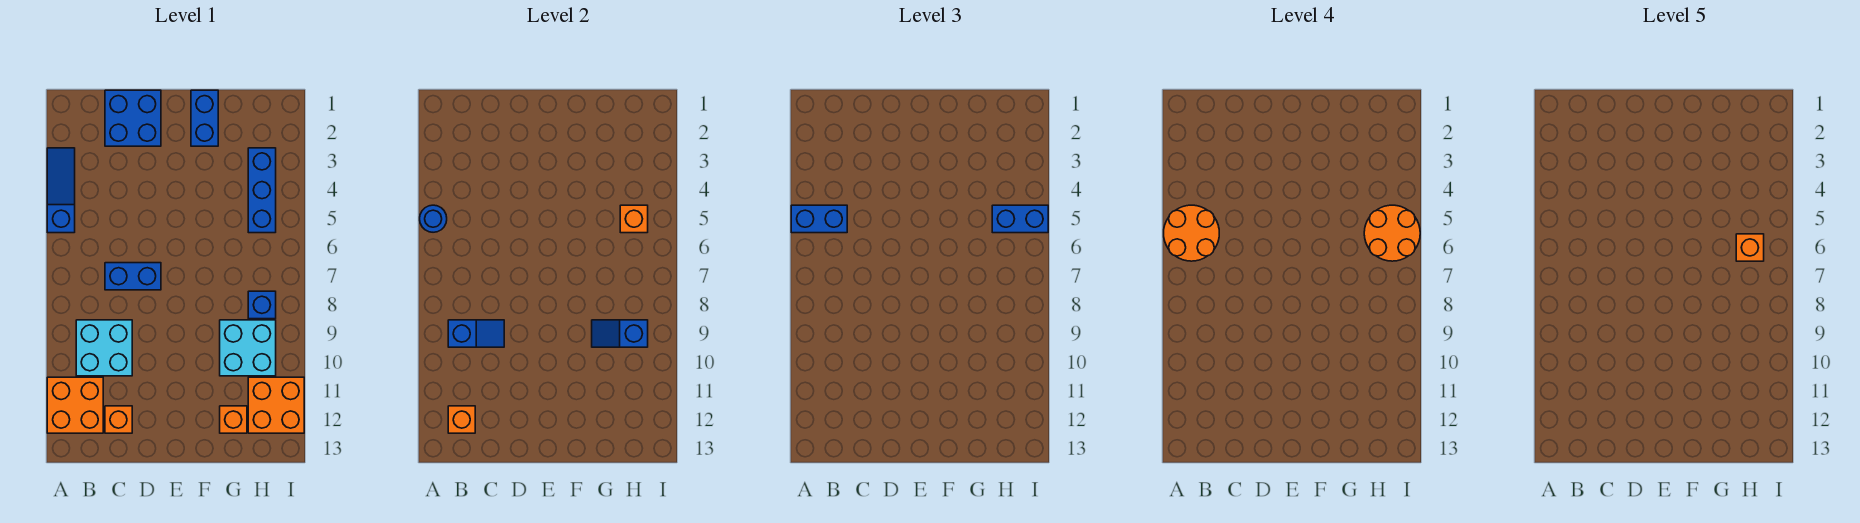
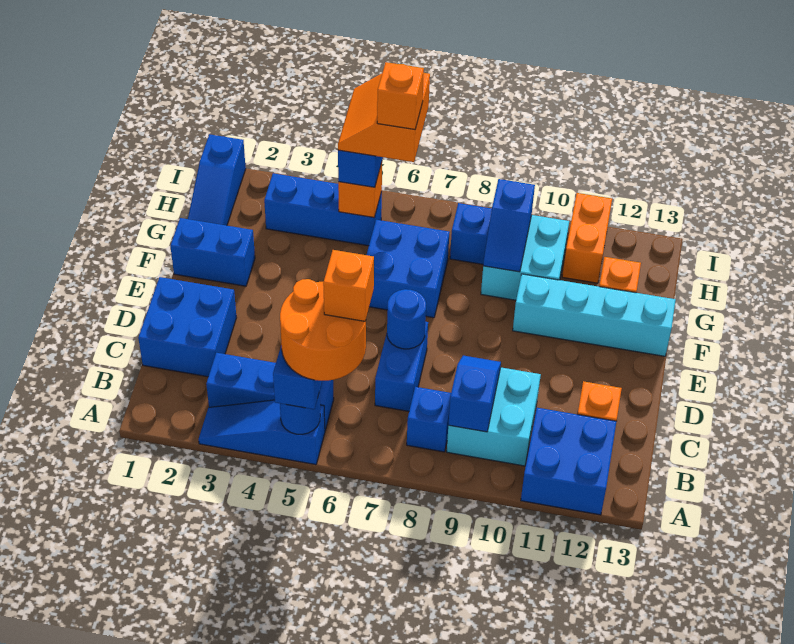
orange 2x2 brick [47,377,103,433] -> blue 2x2 brick [521,408,617,515]
none -> blue 1x3 brick [206,353,334,430]
none -> blue 1x1 brick [407,387,451,452]
orange 1x1 brick [448,406,475,433] -> orange 1x1 brick moved to [323,250,374,321]
none -> blue 1x1 round brick [387,289,426,349]
none -> blue 2x2 brick [367,220,450,318]
none -> cyan 1x4 brick [513,274,676,356]
none -> blue 1x3 slope [188,134,246,226]
orange 2x2 round brick [1364,205,1420,261] -> orange 2x2 slope [338,73,430,162]
orange 2x2 brick [248,377,304,433] -> orange 1x2 brick [562,193,612,283]

